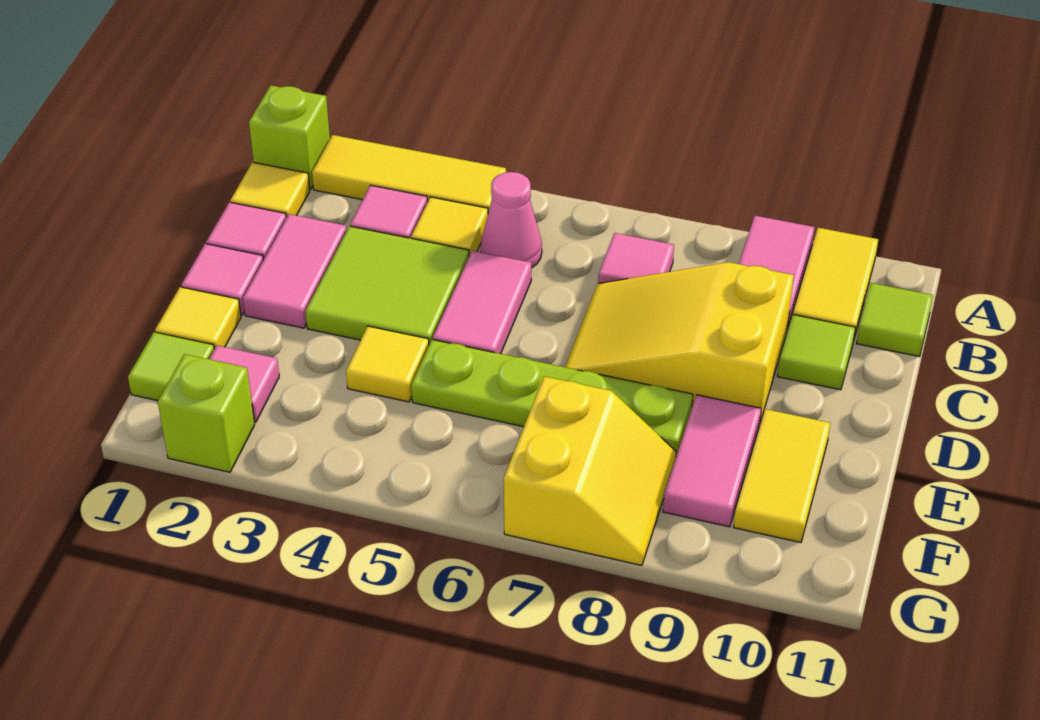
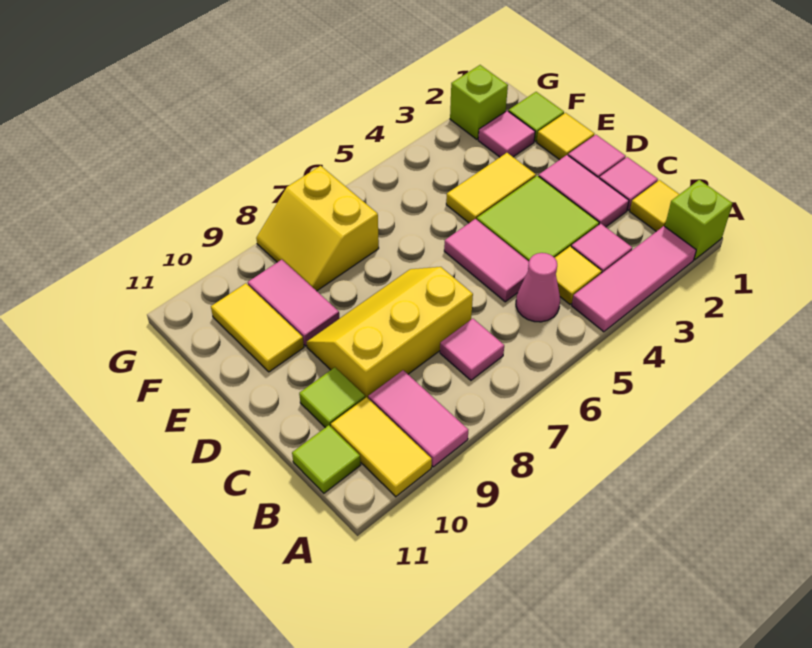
yellow 1x3 tile [312,135,506,213] -> pink 1x3 tile [572,226,696,332]
yellow 2x3 slope [565,262,794,422] -> yellow 2x3 slope turned to [307,267,473,399]
yellow 1x1 tile [346,326,429,402] -> yellow 1x2 tile [446,153,536,223]
lime 1x4 plate [411,340,693,456] -> none

